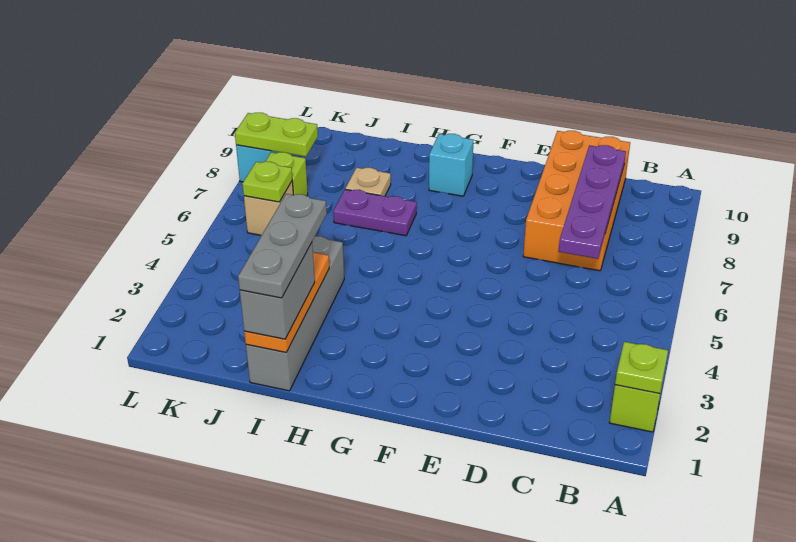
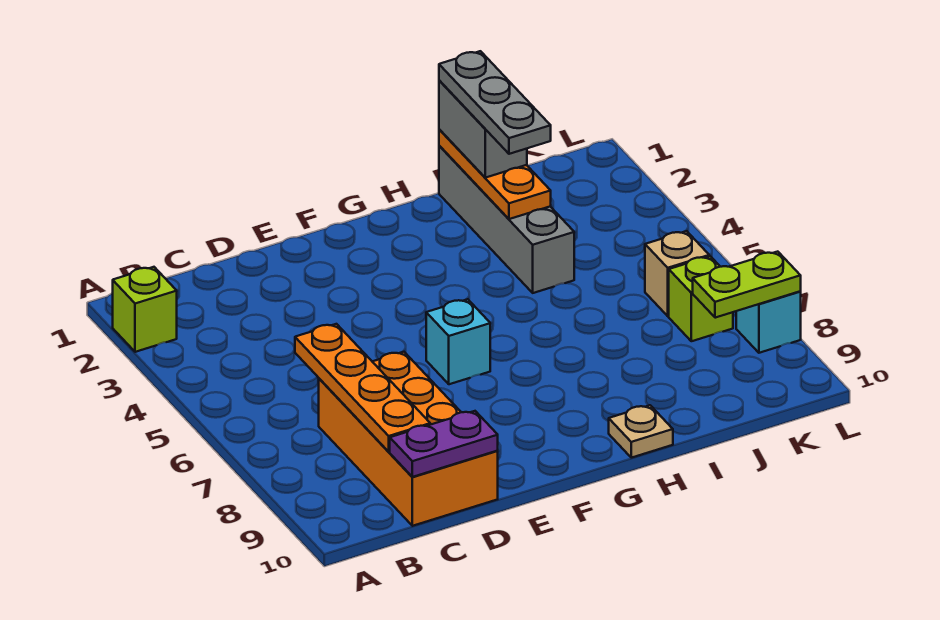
lime 1x1 plate [615,342,668,394] -> none
purple 1x4 plate [558,145,626,259] -> orange 1x4 plate [295,324,430,452]
cyan 1x1 brick [429,134,473,196] -> cyan 1x1 brick moved to [426,299,490,384]
purple 1x2 plate [333,189,417,236] -> purple 1x2 plate moved to [390,411,498,477]
tan 1x1 plate [345,168,391,196] -> tan 1x1 plate moved to [609,405,673,458]
lime 1x1 plate [242,162,292,202] -> none

